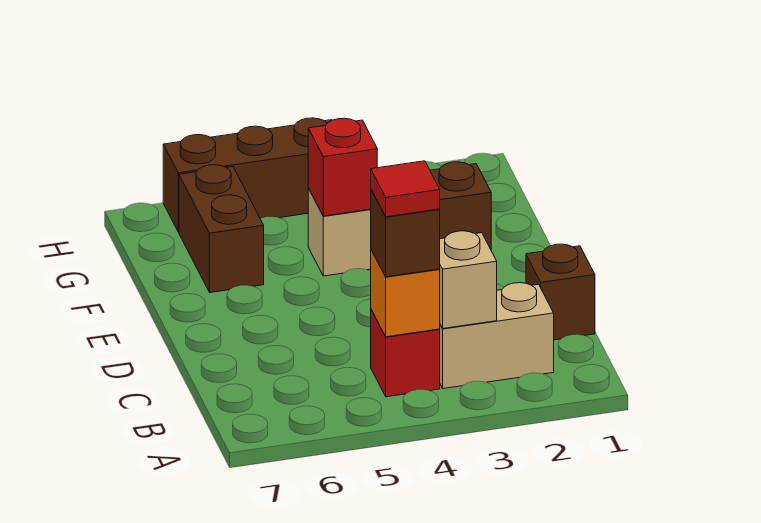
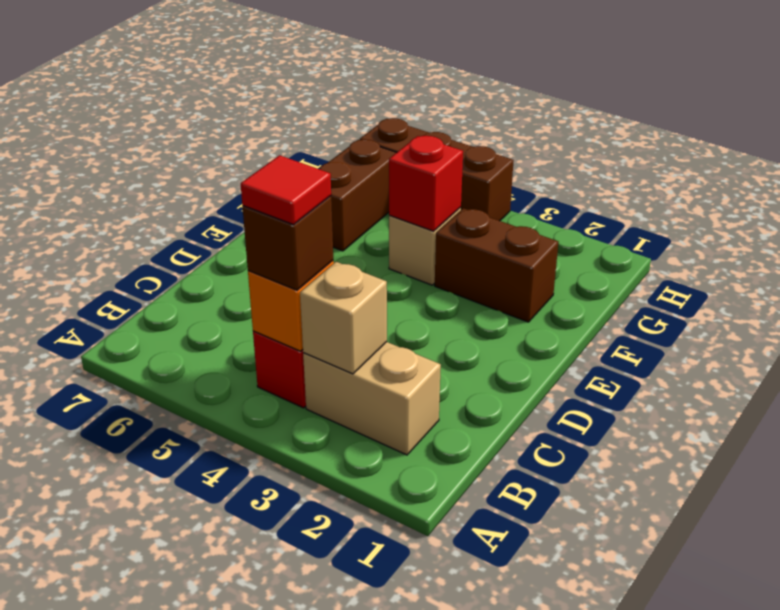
brown 1x1 brick [526,244,595,340] -> none

